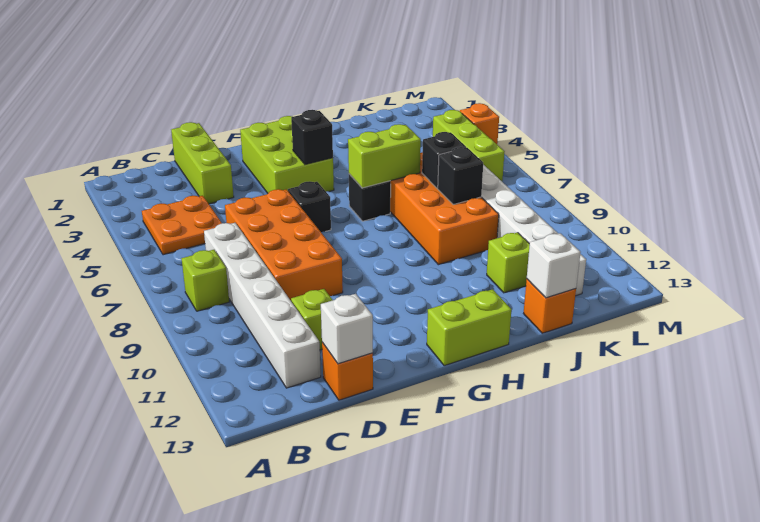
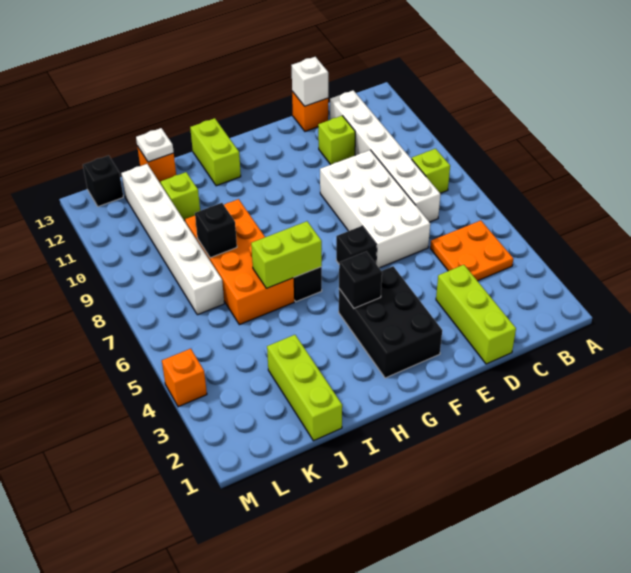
orange 2x4 brick [225,189,343,300] -> white 2x4 brick [320,150,430,268]
lime 2x3 brick [240,116,334,193] -> black 2x3 brick [339,266,442,378]
lime 1x2 brick [427,289,511,366] -> lime 1x2 brick turned to [190,118,241,186]
black 1x1 brick [422,132,466,188] -> black 1x1 brick moved to [83,156,123,207]
white 1x1 brick [527,233,581,298] -> white 1x1 plate [136,128,174,162]
lime 1x3 brick [433,110,505,181] -> lime 1x3 brick moved to [267,335,342,441]

